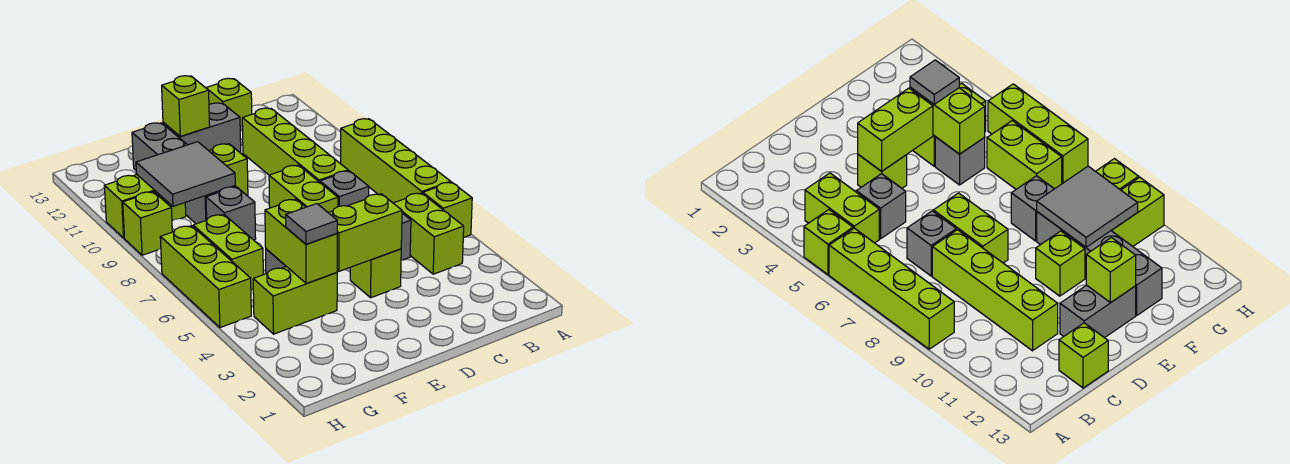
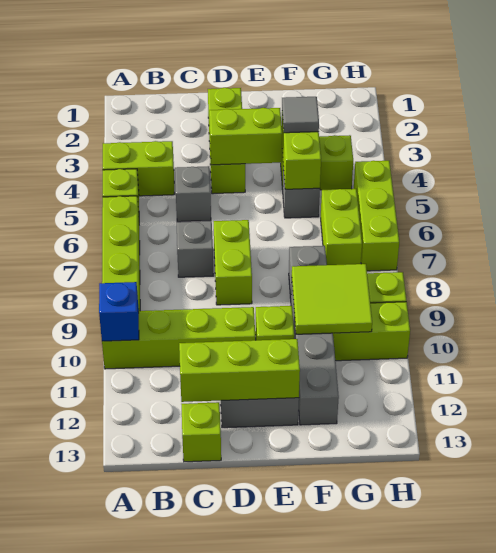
none -> blue 1x1 brick [99,282,139,341]
lime 1x2 brick [394,193,464,274] -> lime 1x2 brick turned to [103,141,174,196]
lime 1x4 brick [242,108,348,182] -> lime 1x4 brick turned to [102,307,255,369]
lime 1x1 brick [350,249,401,298] -> lime 1x3 brick [208,88,245,194]
lime 1x1 brick [162,76,210,137] -> lime 1x3 brick [179,339,300,402]
grey 2x2 tile [136,142,235,206] -> lime 2x2 tile [292,264,372,334]

